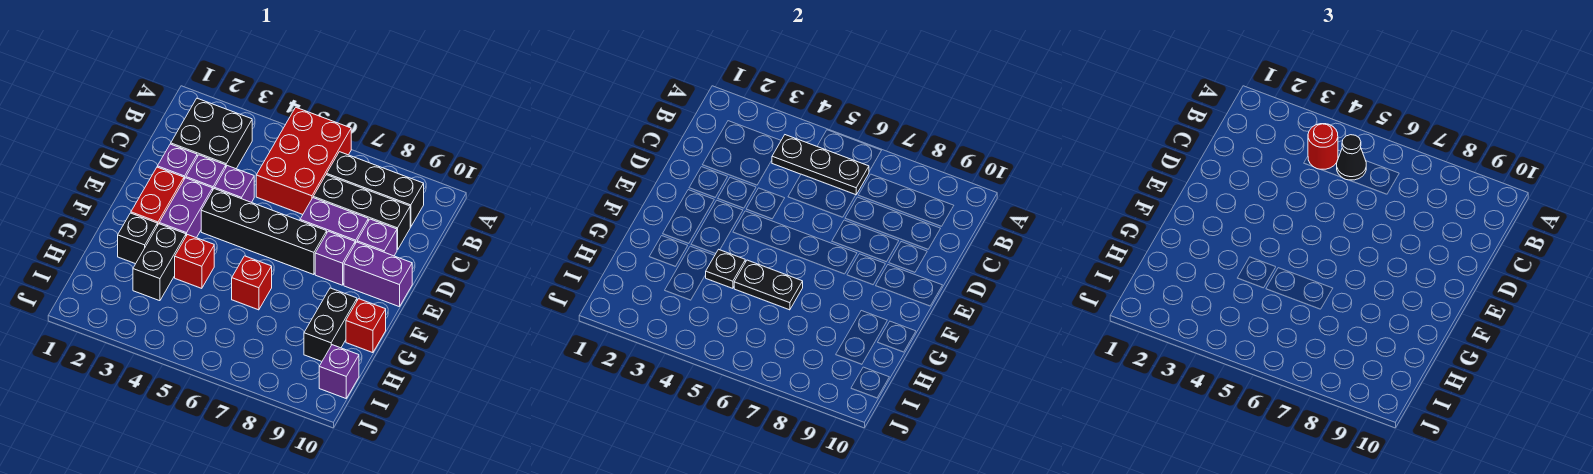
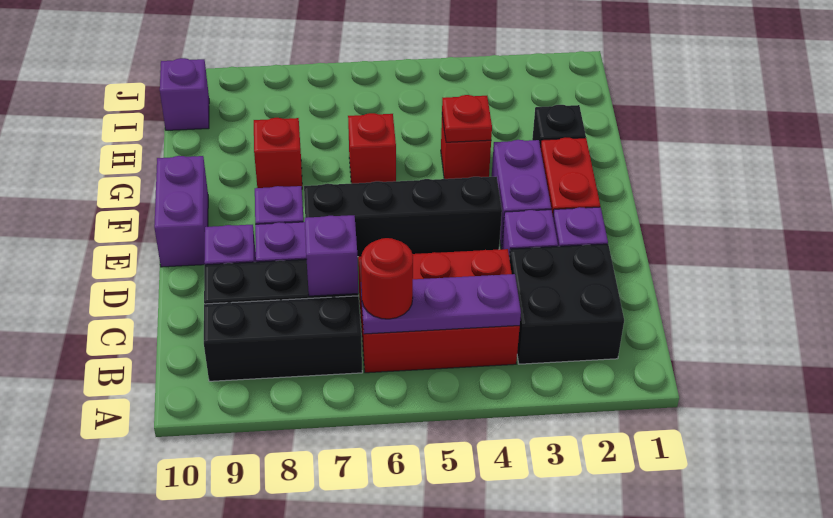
red 2x3 brick [256,108,351,214] -> red 2x3 brick turned to [358,249,520,373]
black 1x3 plate [772,135,869,195] -> purple 1x3 plate [361,274,521,334]
red 1x1 round brick [1308,124,1338,169] -> red 1x1 round brick moved to [361,238,413,319]
black 1x1 cone [1337,135,1366,180] -> none
purple 1x1 brick [215,166,254,202] -> purple 1x1 brick moved to [305,215,358,296]
purple 1x2 brick [344,242,412,307] -> purple 1x2 brick turned to [154,156,208,267]
black 1x2 brick [133,224,186,301] -> none
black 1x1 plate [706,249,745,288] -> red 1x1 plate [442,95,492,142]
black 1x2 plate [734,260,803,310] -> none
black 1x2 brick [304,288,357,361] -> none
red 1x1 brick [346,299,386,353] -> red 1x1 brick moved to [254,118,302,188]

